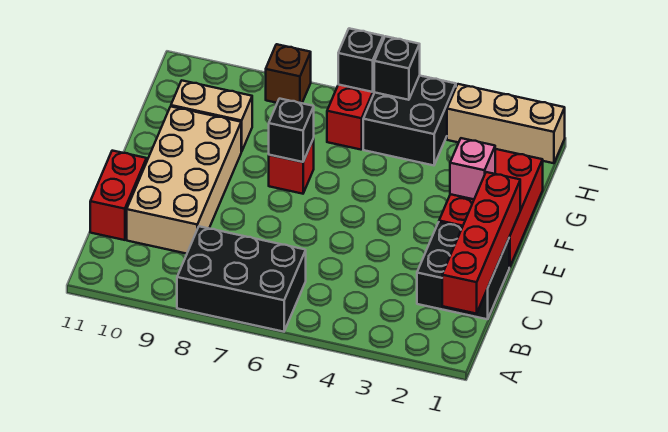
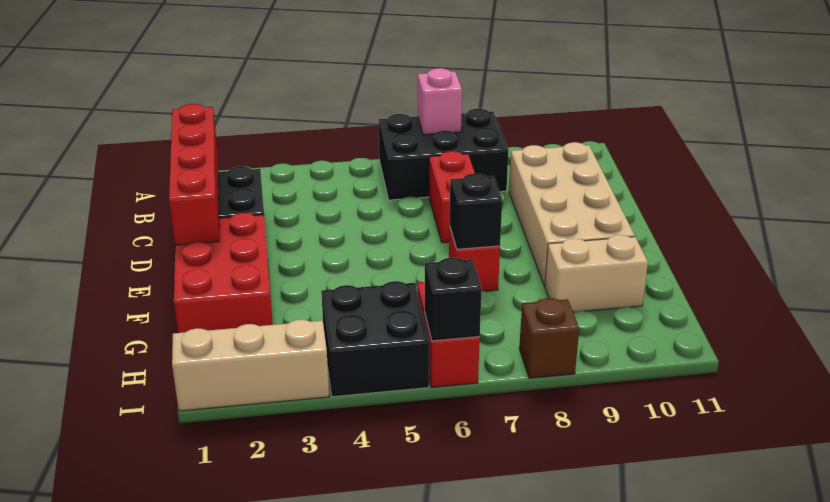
red 1x2 brick [90,151,147,240] -> red 1x2 brick moved to [429,151,475,243]
pink 1x1 brick [450,138,495,199] -> pink 1x1 brick moved to [418,68,462,135]
black 1x1 brick [374,36,420,100] -> none

